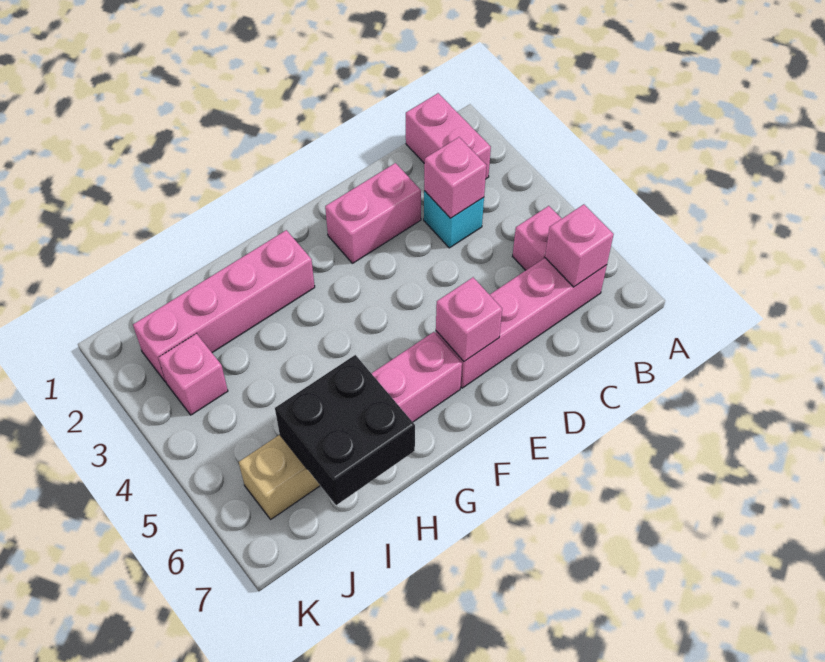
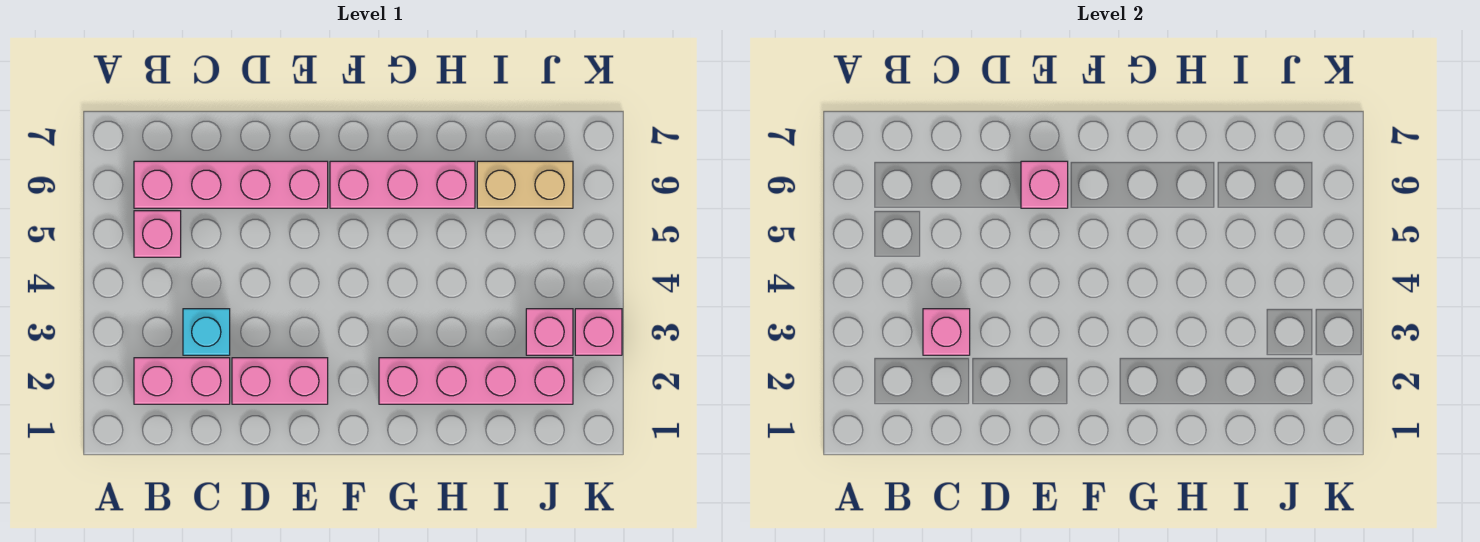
pink 1x2 brick [406,93,491,179] -> pink 1x2 brick turned to [134,358,230,404]
pink 1x1 brick [545,204,614,287] -> pink 1x1 brick moved to [575,309,622,355]
black 2x2 brick [275,355,415,505] -> none

